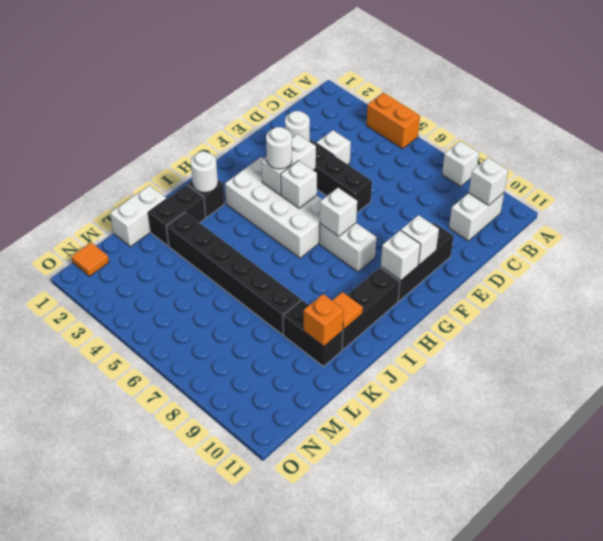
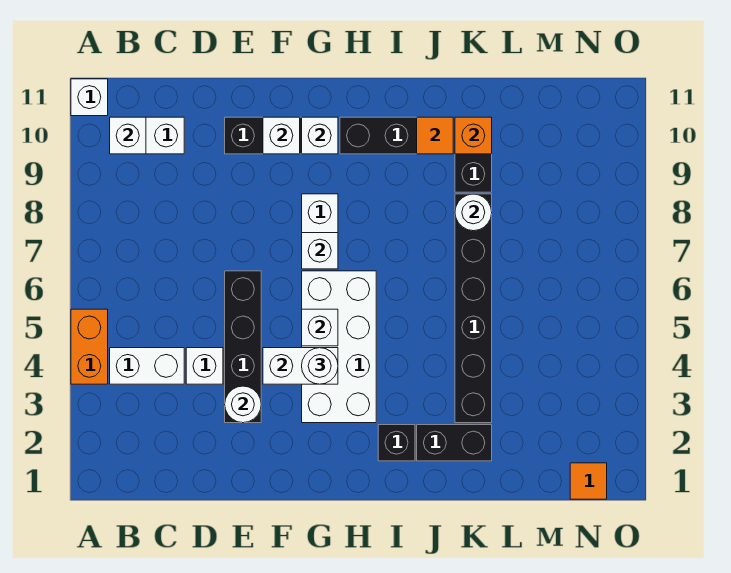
white 1x1 brick [442,141,479,186] -> white 1x1 brick moved to [71,79,108,116]
white 1x1 round brick [191,152,218,192] -> white 1x1 round brick moved to [455,194,492,231]
white 1x2 brick [110,185,166,247] -> white 1x2 brick moved to [110,348,184,384]

